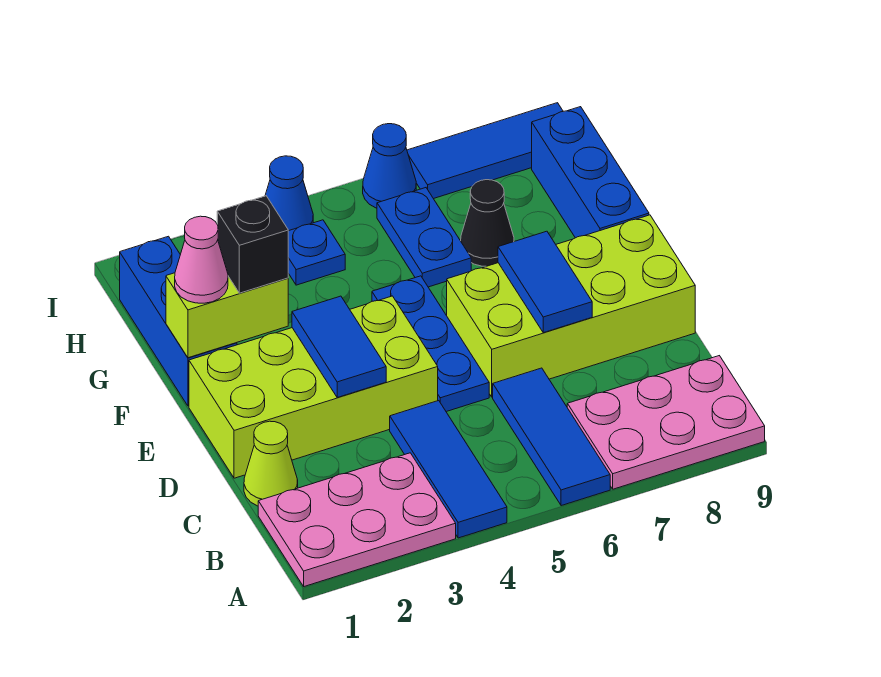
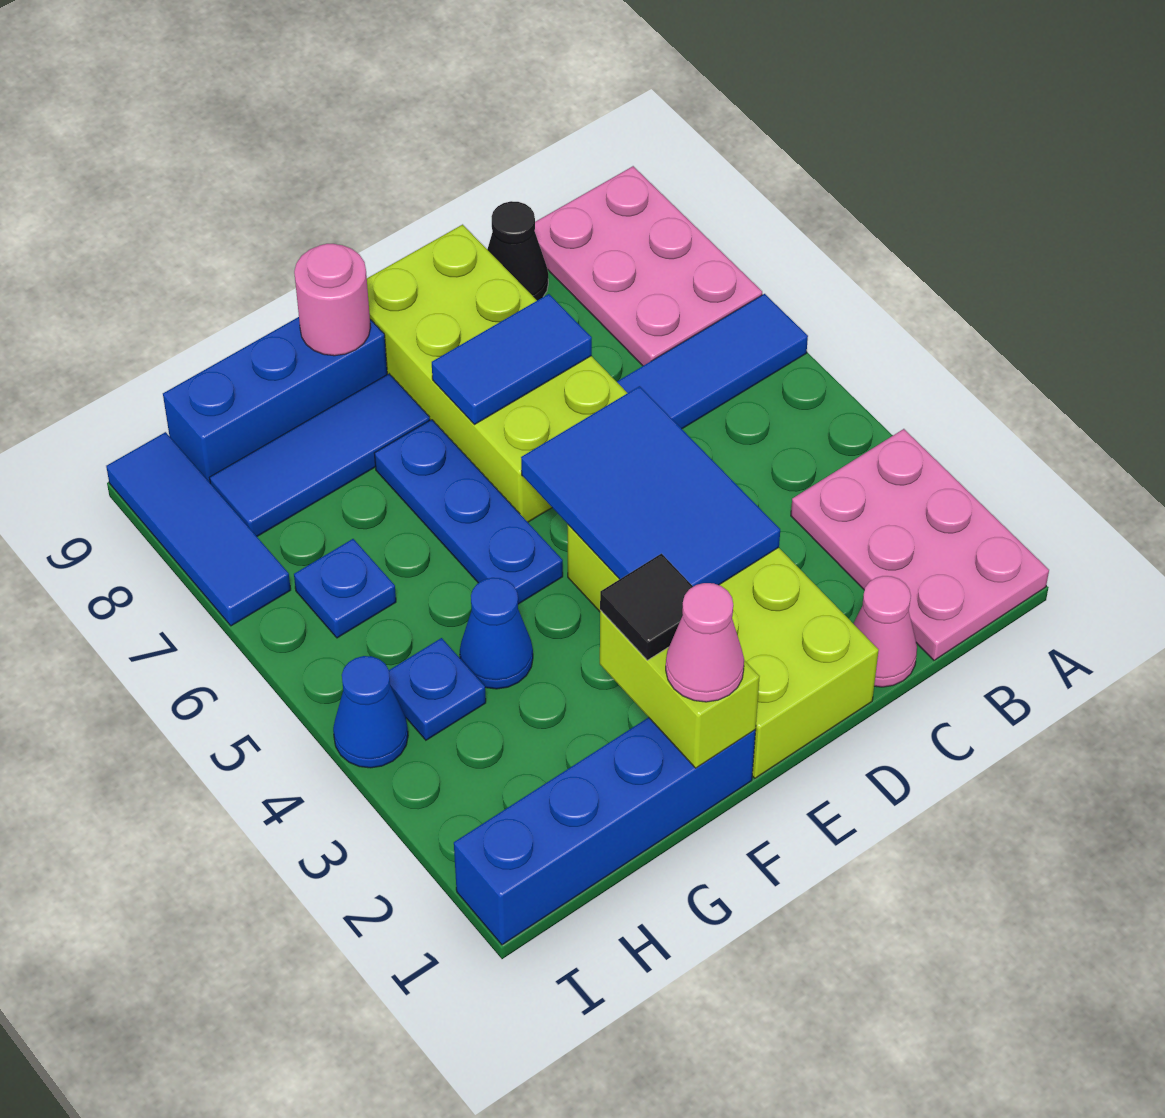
blue 1x3 tile [390,401,507,538] -> blue 1x3 tile moved to [210,374,430,536]
lime 1x1 cone [244,421,298,506] -> pink 1x1 cone [853,576,917,687]
blue 1x2 tile [292,296,386,397] -> blue 2x3 tile [521,386,780,587]
blue 1x3 plate [372,276,489,412] -> blue 1x3 plate turned to [374,419,563,604]
blue 1x3 brick [120,236,237,406] -> blue 1x4 brick [454,717,756,945]
black 1x1 brick [217,196,288,293] -> black 1x1 tile [600,554,693,660]
none -> pink 1x1 round brick [294,244,371,356]
blue 1x2 plate [377,188,471,287] -> blue 1x1 plate [294,539,396,638]
black 1x1 cone [461,180,514,266] -> black 1x1 cone moved to [487,201,548,300]
blue 1x1 cone [363,124,416,208] -> blue 1x1 cone moved to [460,578,533,689]

